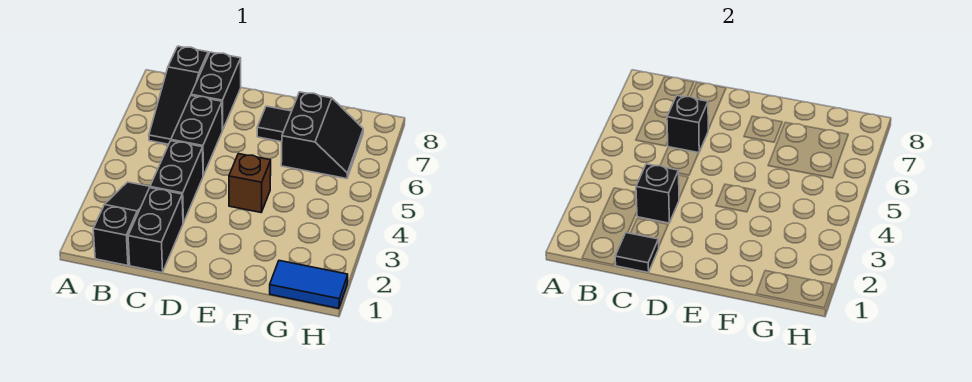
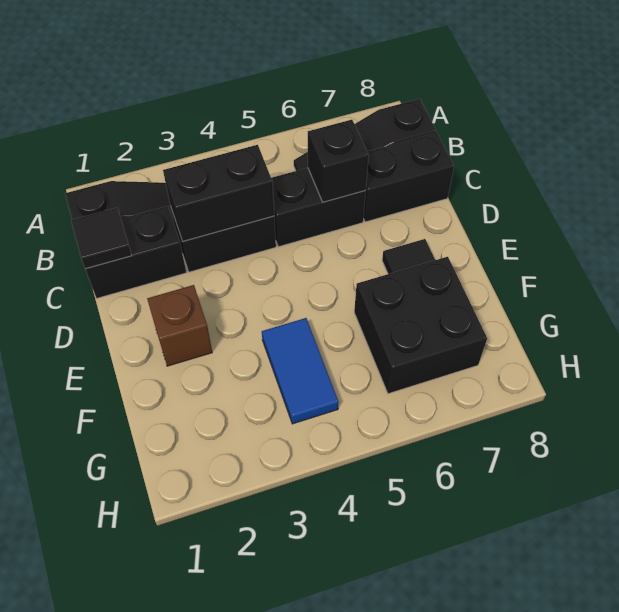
black 1x1 brick [636,164,679,223] -> black 1x2 brick [163,145,274,242]
brown 1x1 brick [229,154,271,212] -> brown 1x1 brick moved to [147,285,212,366]
black 2x2 slope [281,92,363,179] -> black 2x2 brick [354,257,487,394]
blue 1x2 tile [270,261,348,308] -> blue 1x2 tile moved to [262,318,339,424]

